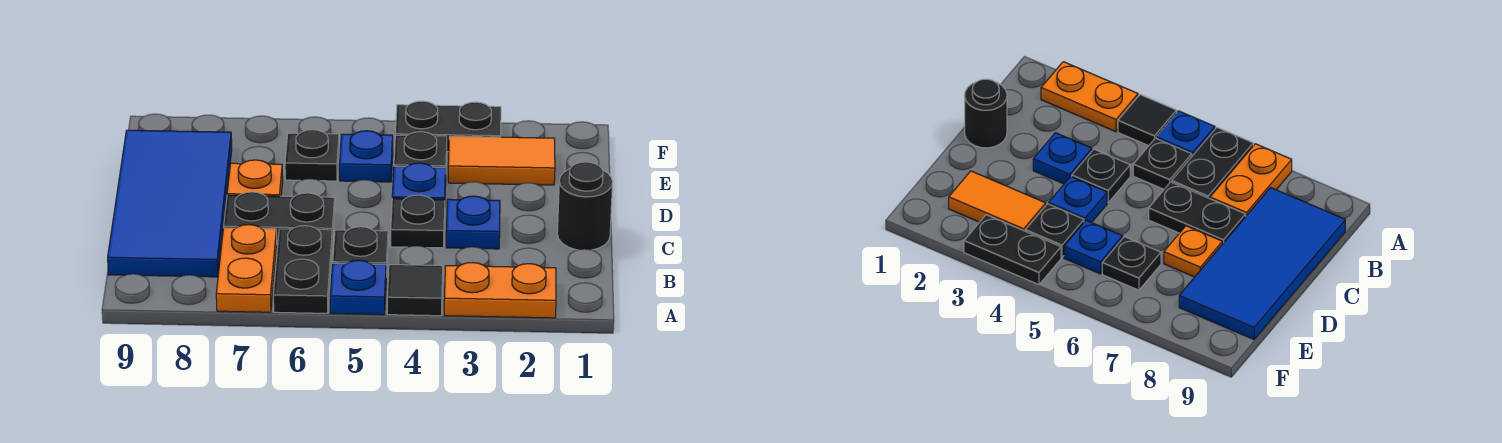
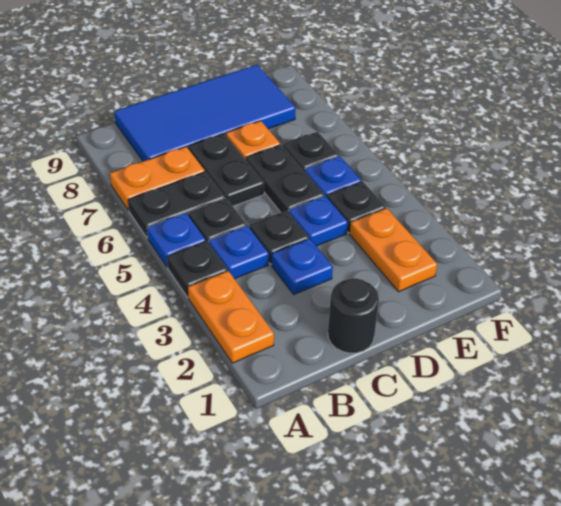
black 1x1 tile [387,265,443,316] -> black 1x1 plate [167,241,227,297]
none -> blue 1x1 plate [209,226,269,279]
orange 1x2 tile [448,136,555,185] -> orange 1x2 plate [350,208,437,292]
black 1x2 plate [395,101,501,152] -> black 1x2 plate moved to [246,145,324,212]

